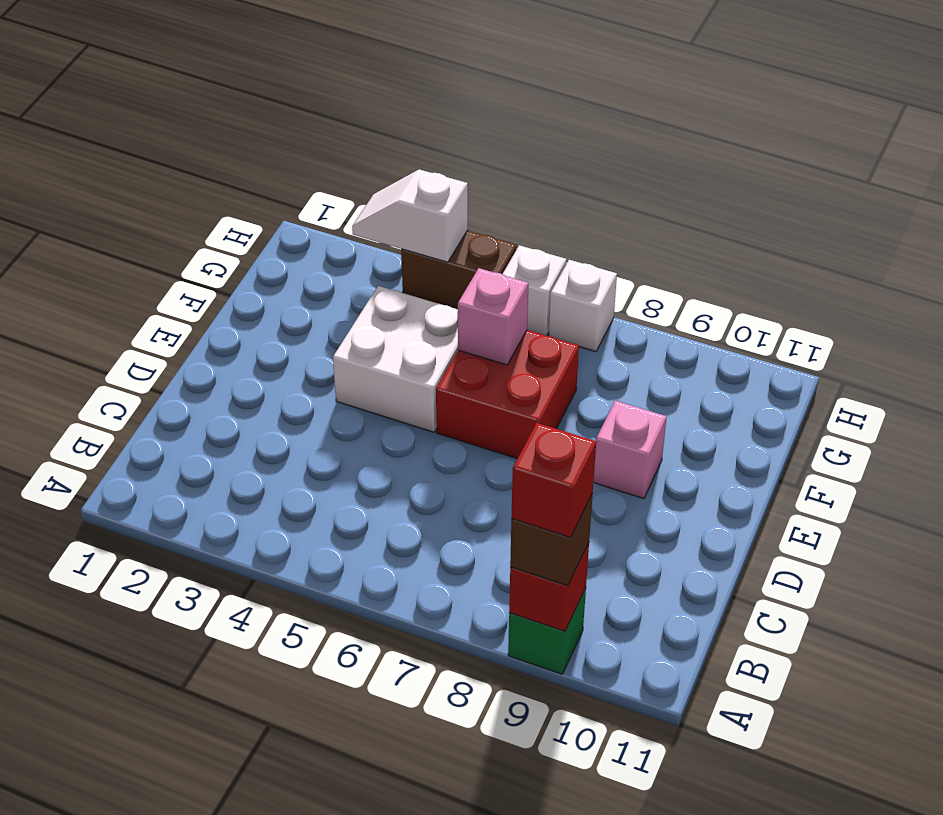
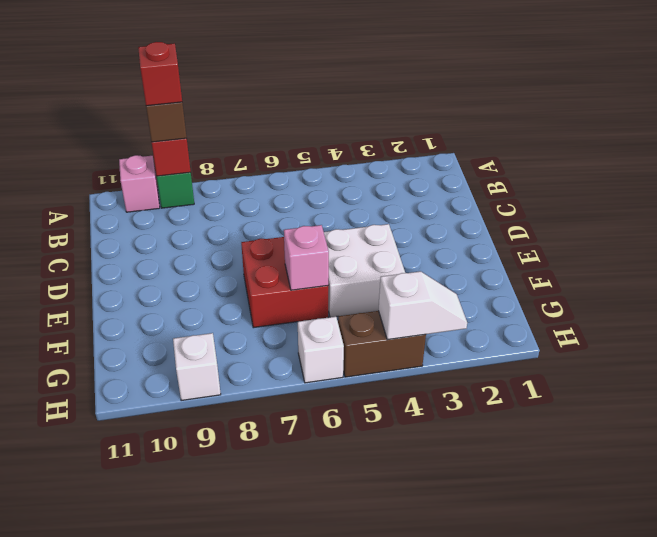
pink 1x1 brick [593,401,667,499] -> pink 1x1 brick moved to [119,155,160,212]
white 1x1 brick [549,260,617,352] -> white 1x1 brick moved to [173,333,221,401]

